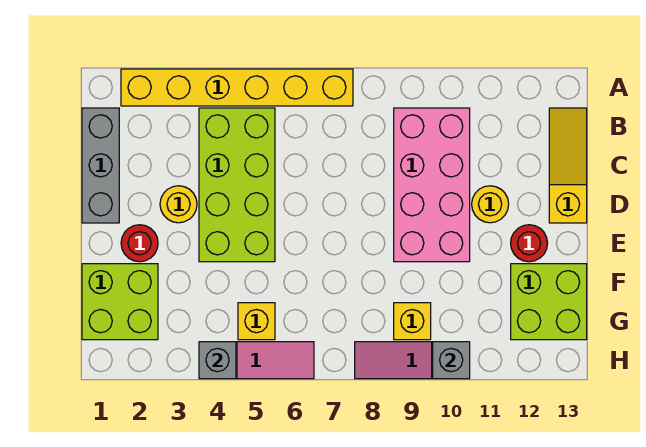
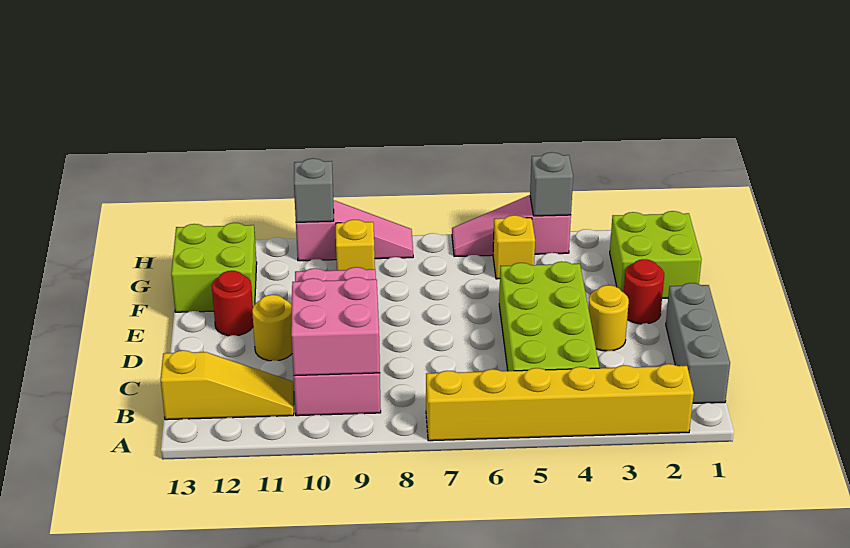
none -> pink 2x2 brick [291,277,380,376]
yellow 1x3 slope [549,108,587,223] -> yellow 1x3 slope turned to [161,350,294,420]

